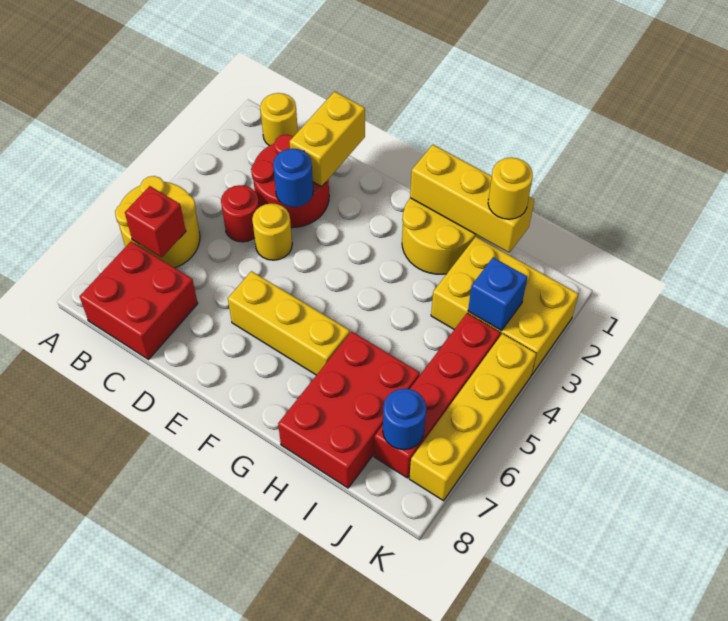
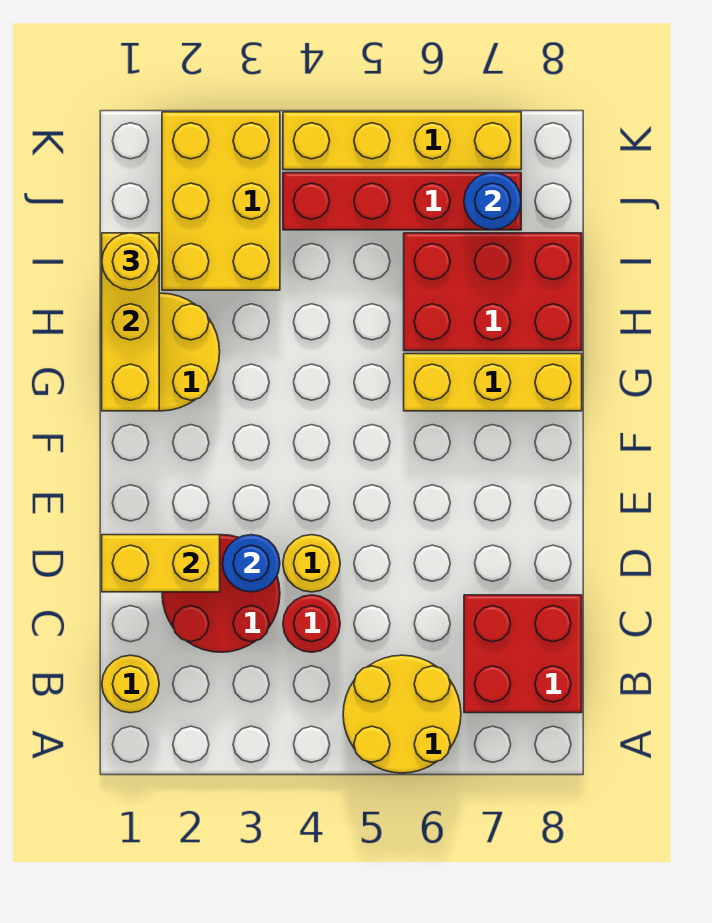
red 1x1 brick [125,186,186,257] -> none
yellow 1x3 brick [228,271,350,375] -> yellow 1x3 brick turned to [404,354,582,411]
blue 1x1 brick [468,257,527,331] -> none

